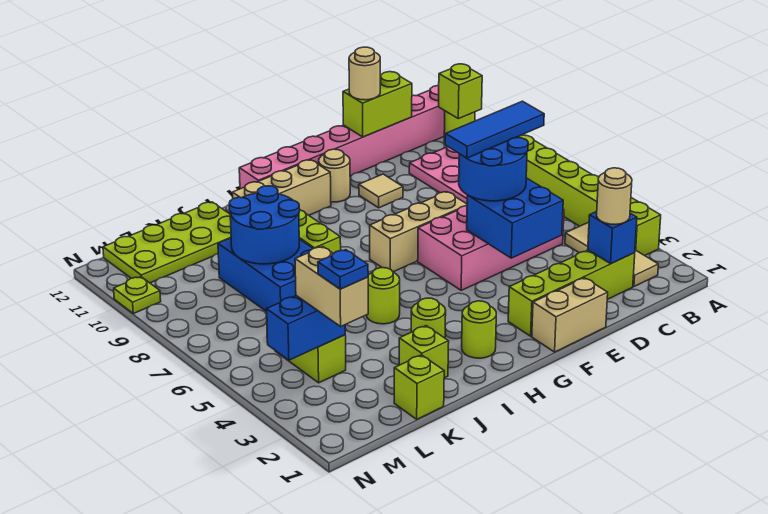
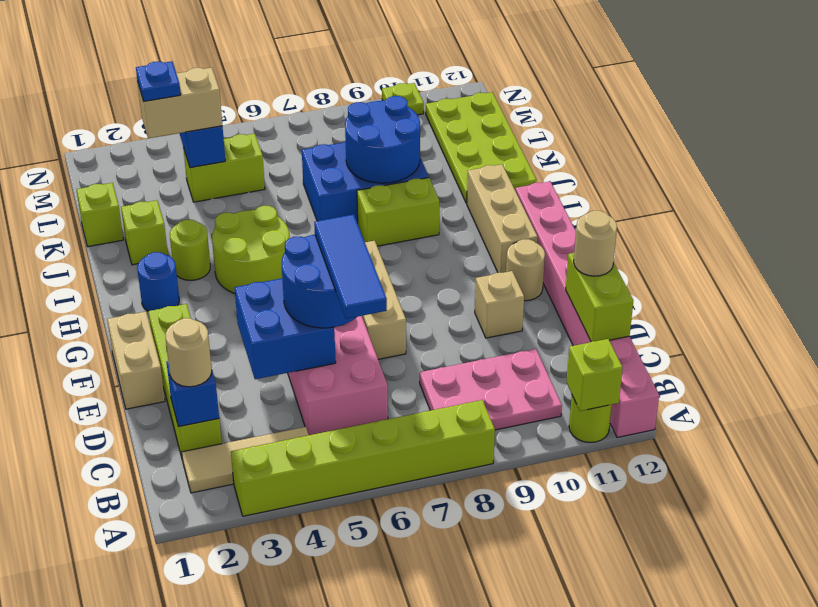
tan 1x1 tile [359,174,403,208] -> tan 1x1 brick [475,271,524,338]
lime 1x1 round brick [462,301,496,358] -> blue 1x1 round brick [137,252,179,311]
lime 1x1 round brick [366,268,400,324] -> lime 2x2 round brick [212,206,289,293]

